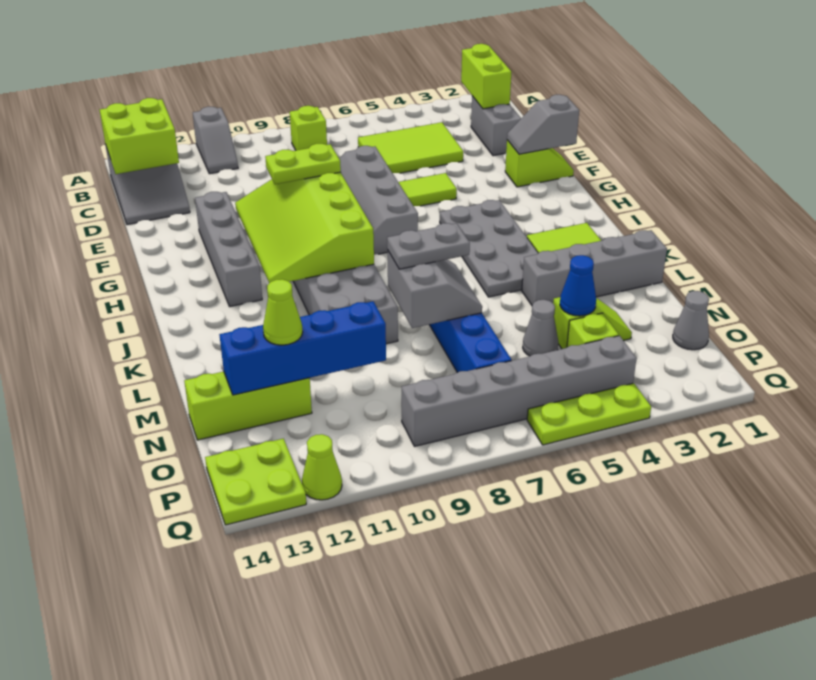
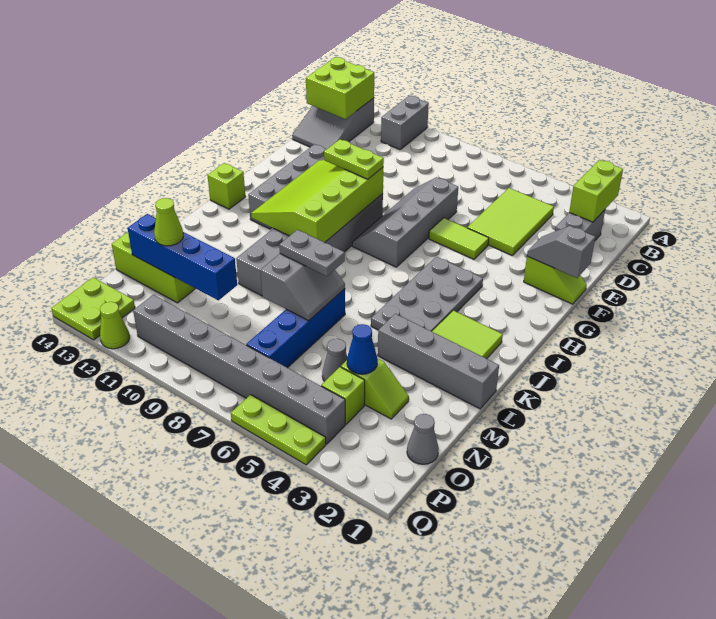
grey 1x2 slope [193,107,238,174] -> grey 1x2 brick [381,96,429,150]
lime 1x1 brick [290,106,327,150] -> lime 1x1 brick moved to [207,163,245,209]
lime 2x3 tile [358,122,463,173] -> lime 2x3 tile turned to [467,188,554,255]
grey 1x6 brick [402,336,637,446] -> grey 1x8 brick [133,295,345,444]

